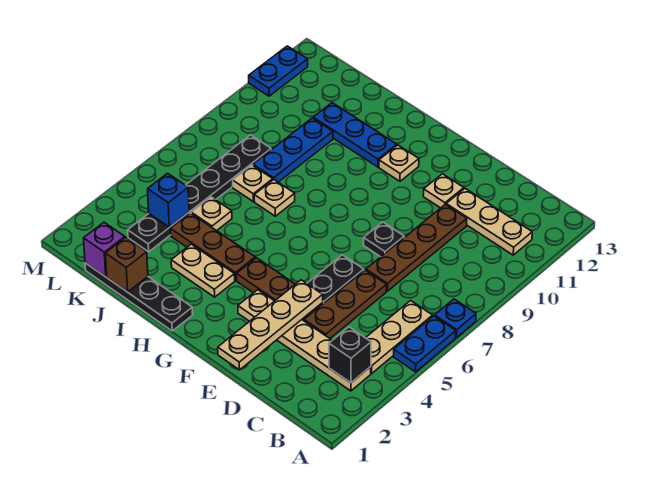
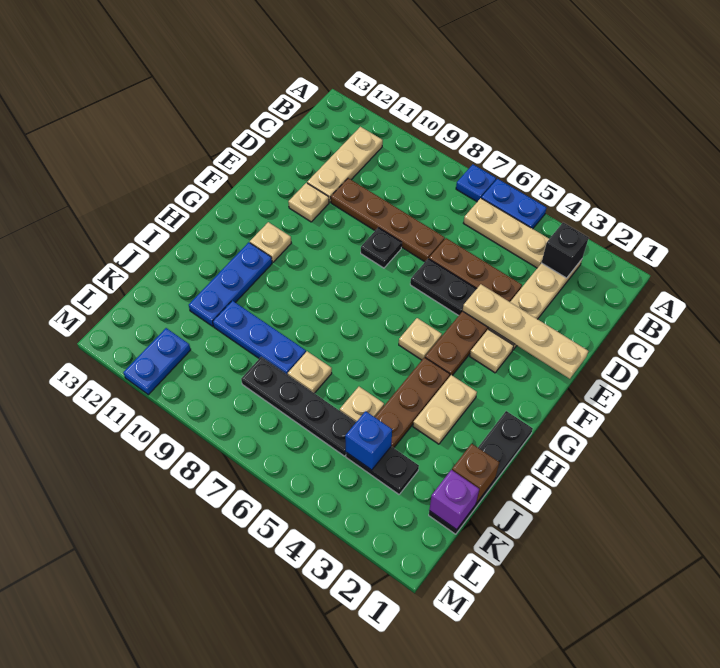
tan 1x1 plate [254,180,295,216] -> tan 1x1 plate moved to [399,318,442,360]
blue 1x2 plate [249,46,308,96] -> blue 1x2 plate turned to [123,328,191,395]

